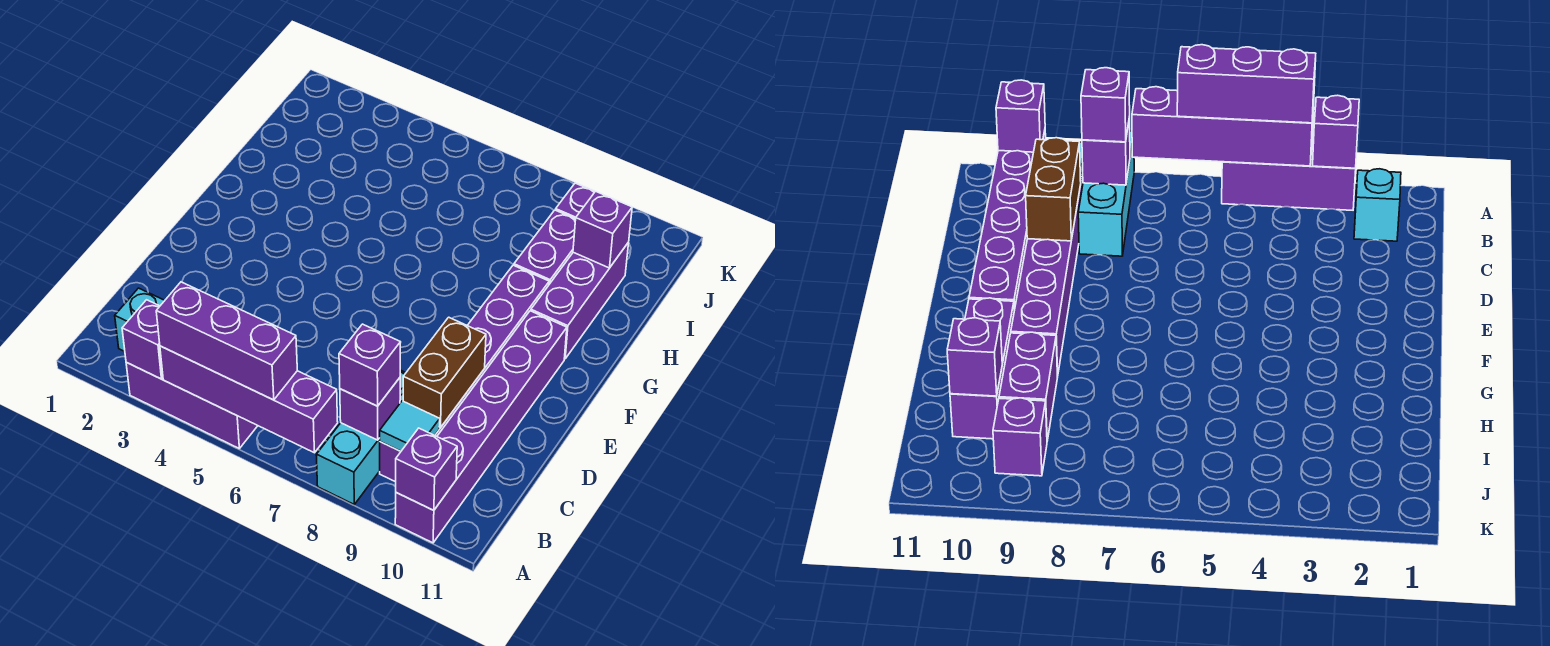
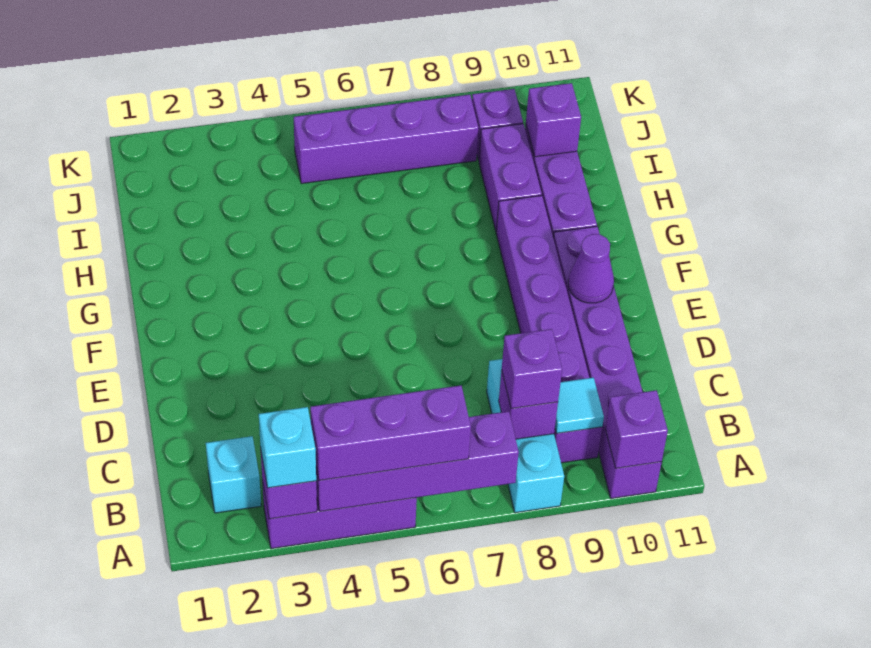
none -> cyan 1x1 brick [259,407,316,488]
brown 1x2 brick [403,317,486,428] -> none
none -> purple 1x1 cone [568,234,614,303]
none -> purple 1x4 brick [294,94,478,184]

